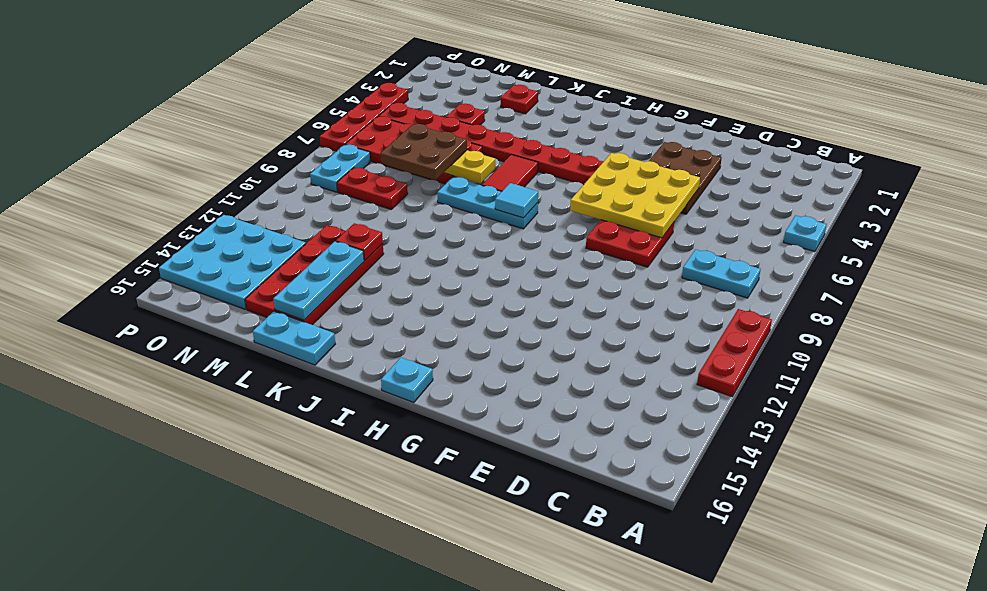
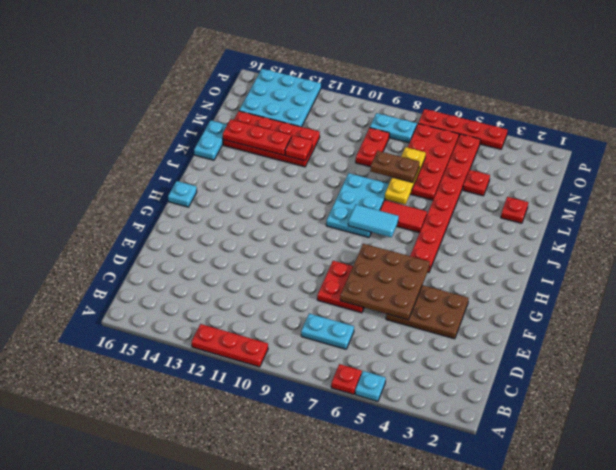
none -> red 1x1 plate [331,364,362,394]
cyan 1x2 plate [682,249,761,298] -> cyan 1x2 plate turned to [301,314,354,349]
yellow 3x3 plate [570,153,700,238] -> brown 3x3 plate [340,244,430,320]
cyan 1x3 plate [437,177,538,229] -> cyan 2x3 plate [326,173,389,237]
cyan 1x1 tile [495,183,538,218] -> cyan 1x2 tile [348,205,399,237]
brown 2x2 plate [380,124,467,180] -> brown 1x2 plate [370,151,420,182]
cyan 1x3 plate [274,241,364,320] -> red 1x3 plate [223,119,291,155]

